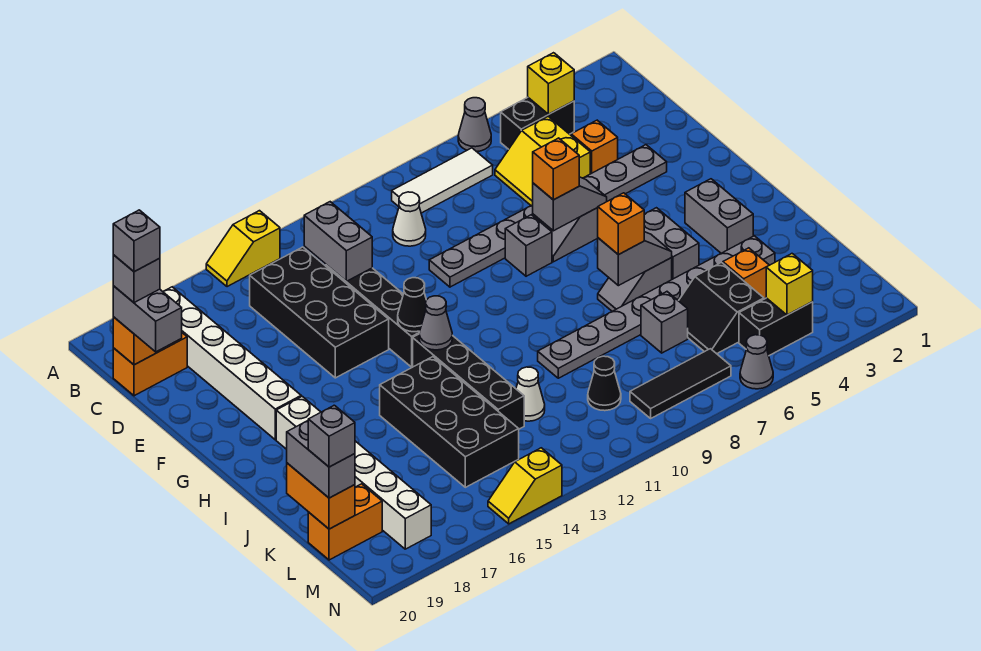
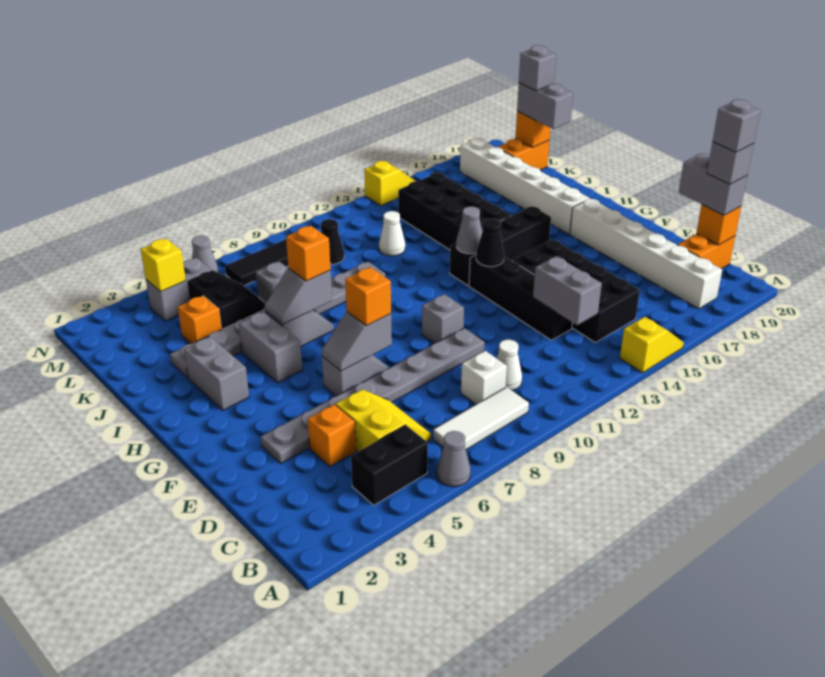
yellow 1x1 brick [528,53,574,114] -> none
none -> white 1x1 brick [461,351,507,404]
grey 1x1 brick [505,215,552,276] -> grey 1x1 brick moved to [422,294,464,344]
black 1x4 brick [413,334,524,429] -> black 1x4 brick turned to [450,206,551,286]
orange 1x2 brick [287,463,355,529] -> orange 1x1 brick [515,111,551,147]
black 1x2 brick [739,298,813,355] -> grey 1x2 brick [146,258,212,321]

